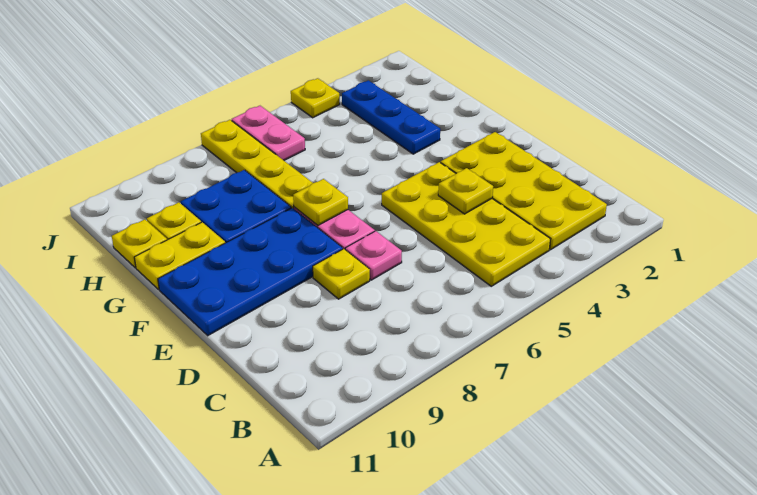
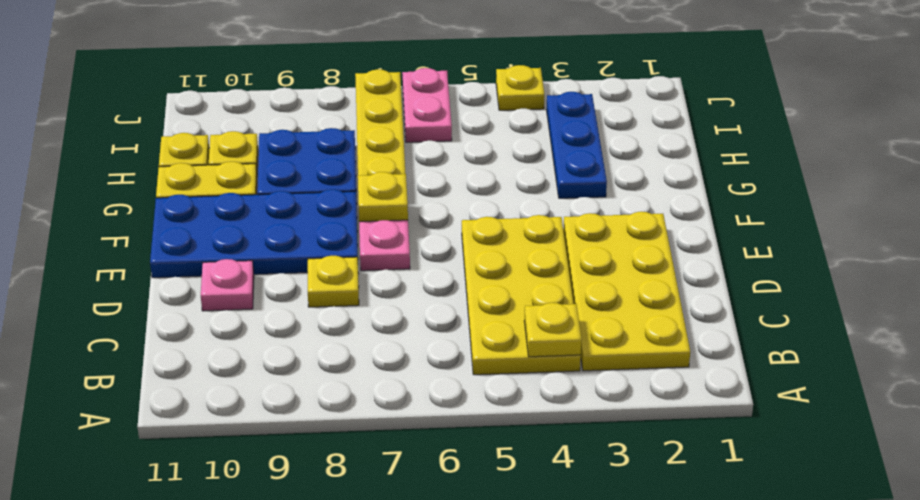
yellow 1x1 plate [438,168,493,214] -> yellow 1x1 plate moved to [524,303,582,357]
pink 1x1 plate [345,231,402,280] -> pink 1x1 plate moved to [201,259,254,311]

